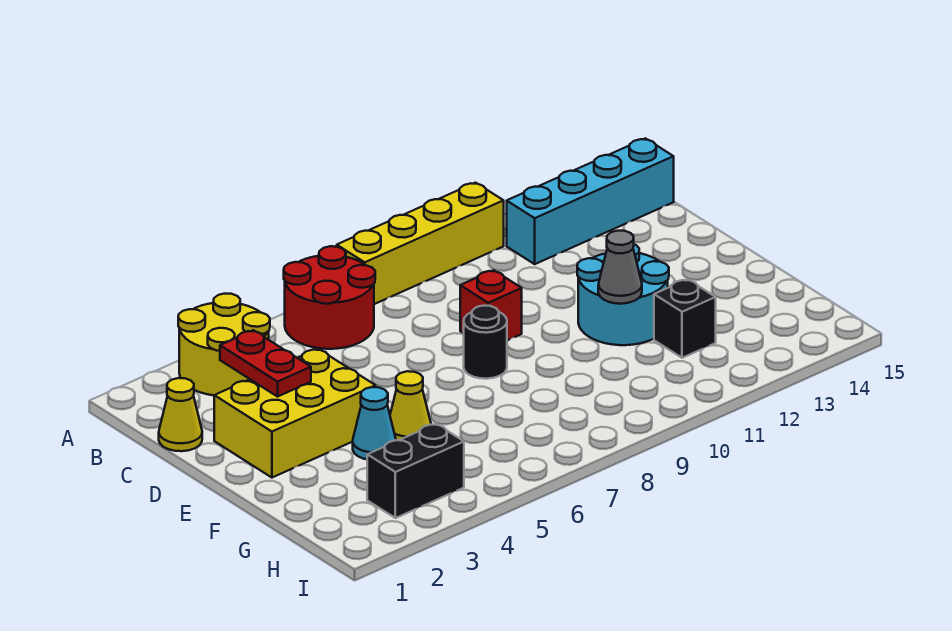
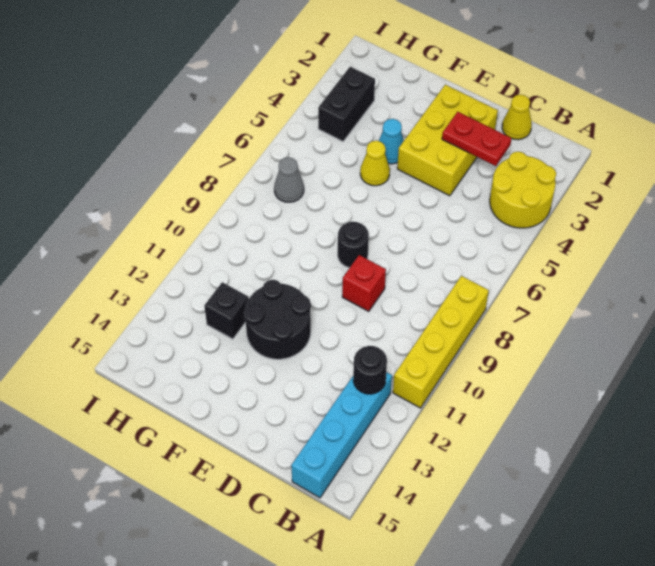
red 2x2 round brick [284,246,375,349] -> none
none -> black 1x1 round brick [353,346,387,394]
cyan 2x2 round brick [577,244,669,345] -> black 2x2 round brick [244,280,311,359]
grey 1x1 cone [598,231,642,304] -> grey 1x1 cone moved to [274,157,304,202]

